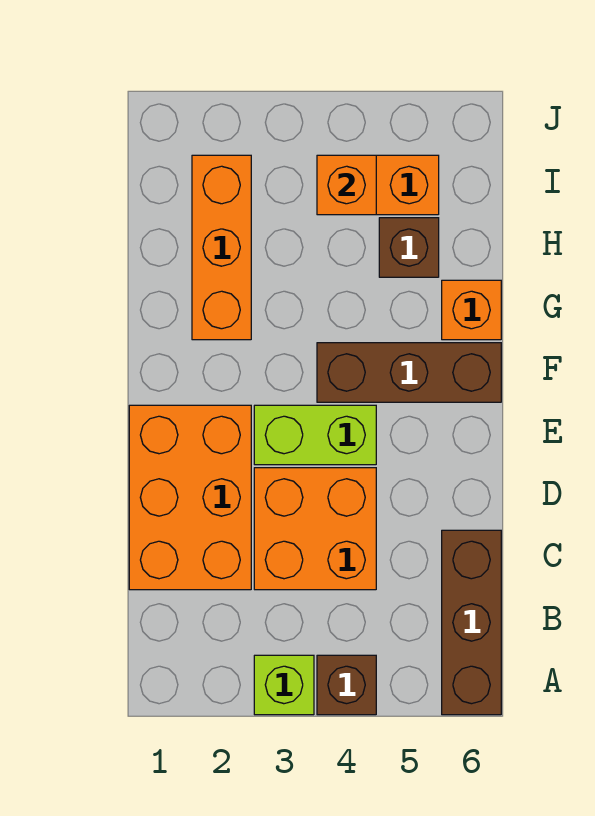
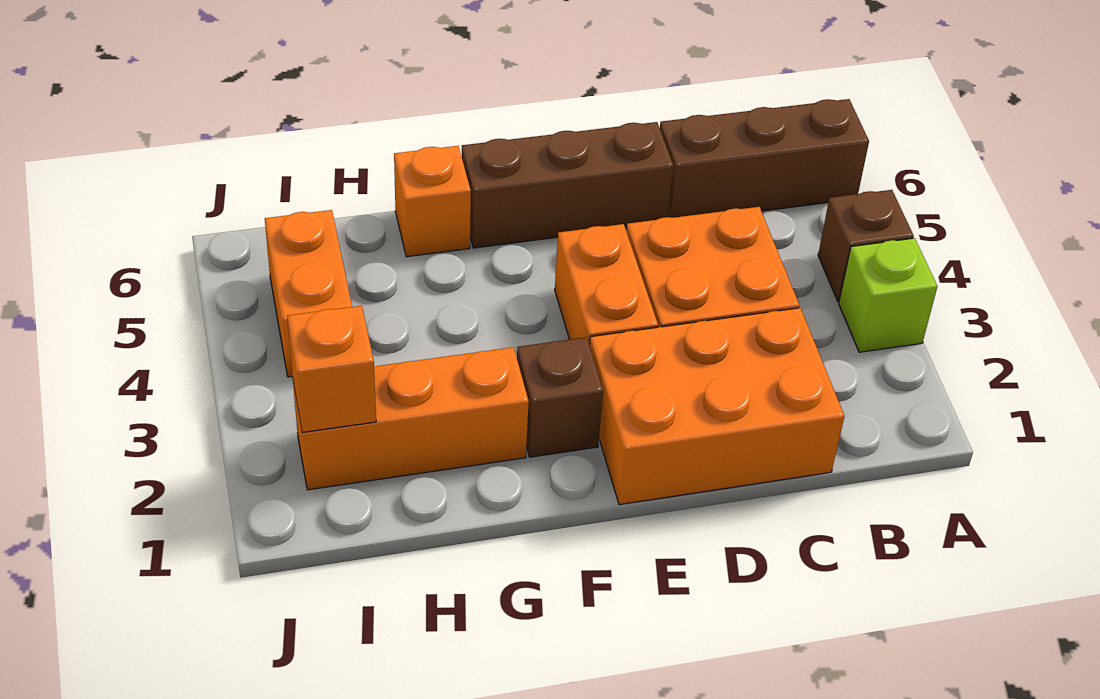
lime 1x2 brick [254,405,376,465] -> orange 1x2 brick [555,224,658,345]
brown 1x3 brick [317,343,501,402] -> brown 1x3 brick turned to [462,122,673,248]
brown 1x1 brick [379,218,439,277] -> brown 1x1 brick moved to [517,337,603,457]
orange 1x1 brick [317,155,376,215] -> orange 1x1 brick moved to [287,306,376,433]

